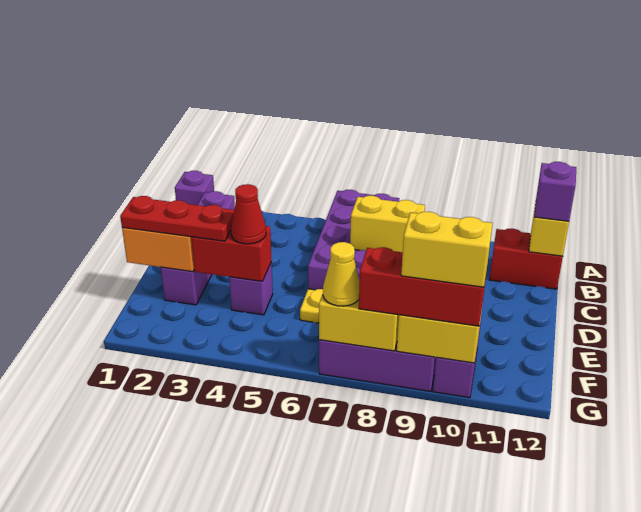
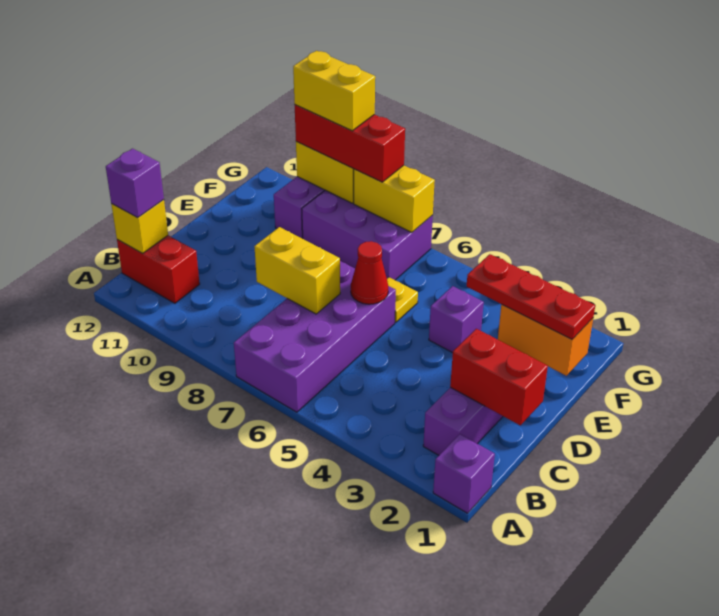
red 1x2 brick [191,226,272,281] -> red 1x2 brick moved to [450,329,548,425]
red 1x1 cone [231,184,266,244] -> red 1x1 cone moved to [351,241,388,304]
yellow 1x1 cone [323,242,360,306] -> none

